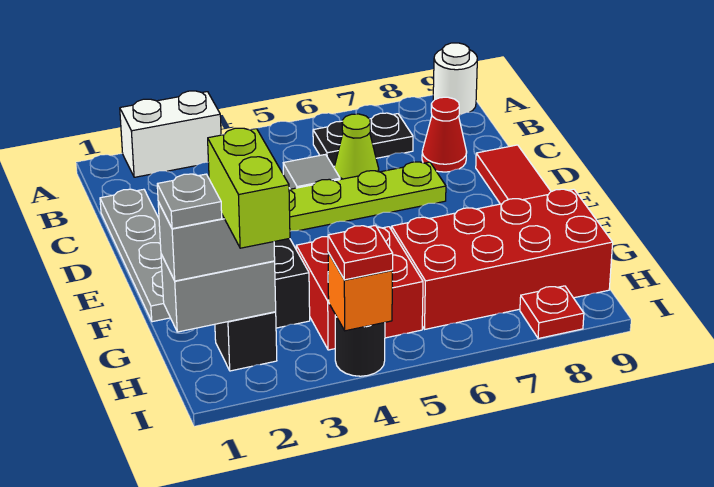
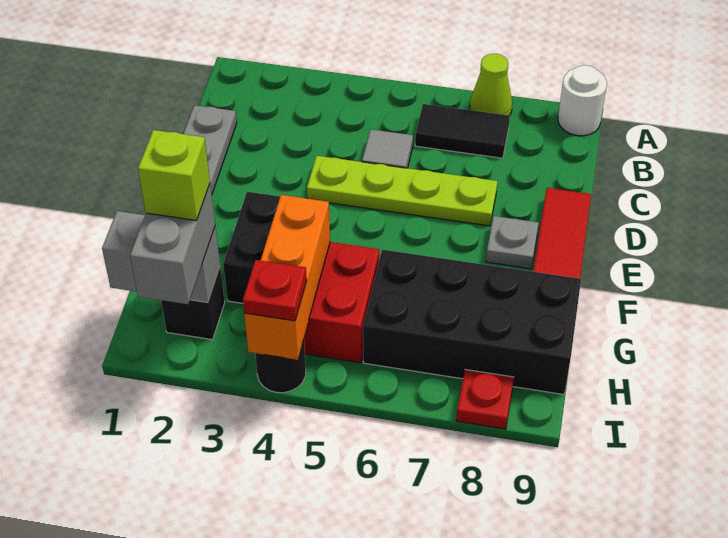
white 1x2 brick [120,91,221,177] -> none
black 1x2 plate [313,113,413,167] -> black 1x2 tile [415,104,510,158]
lime 1x1 cone [334,114,379,180] -> lime 1x1 cone moved to [470,54,512,115]
red 1x1 cone [422,97,467,172] -> none
red 2x4 brick [391,189,613,329] -> black 2x4 brick [363,250,581,395]
grey 1x2 brick [158,202,275,281] -> grey 1x2 brick turned to [130,184,215,304]
grey 1x1 plate [157,174,222,229] -> grey 1x1 plate moved to [486,216,539,269]
lime 1x2 brick [208,128,290,248] -> lime 1x1 brick [138,130,210,220]
orange 1x1 brick [328,252,392,331] -> orange 1x3 brick [244,195,330,360]

